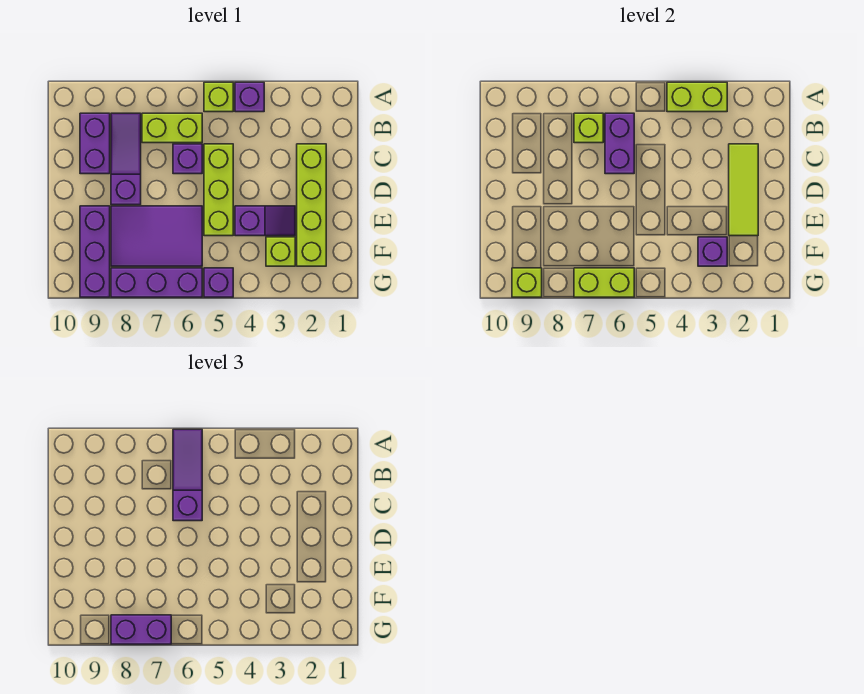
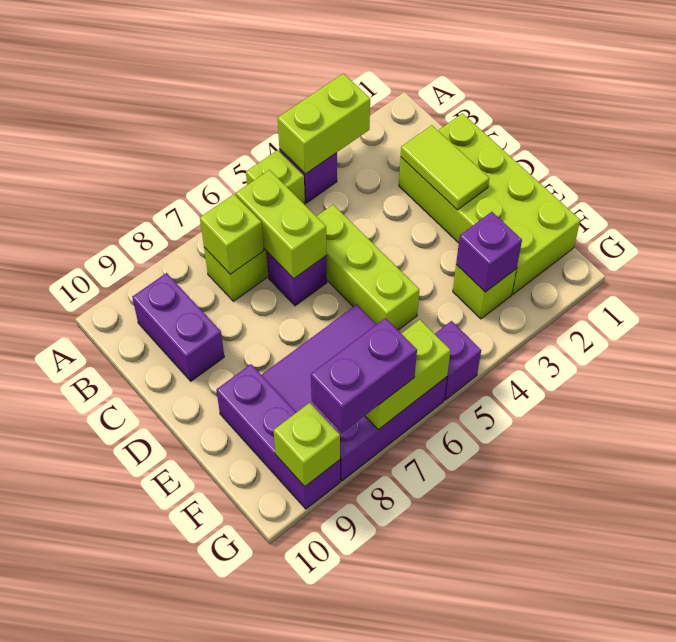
purple 1x3 slope [173,429,202,521] -> none
purple 1x2 brick [605,113,634,174] -> lime 1x2 brick [236,170,327,279]
purple 1x3 slope [111,113,141,205] -> none
lime 1x4 brick [297,144,326,266] -> lime 2x4 brick [399,113,580,294]
lime 1x3 tile [729,144,758,236] -> lime 1x2 tile [401,125,489,210]
purple 1x2 slope [235,206,295,236] -> none

